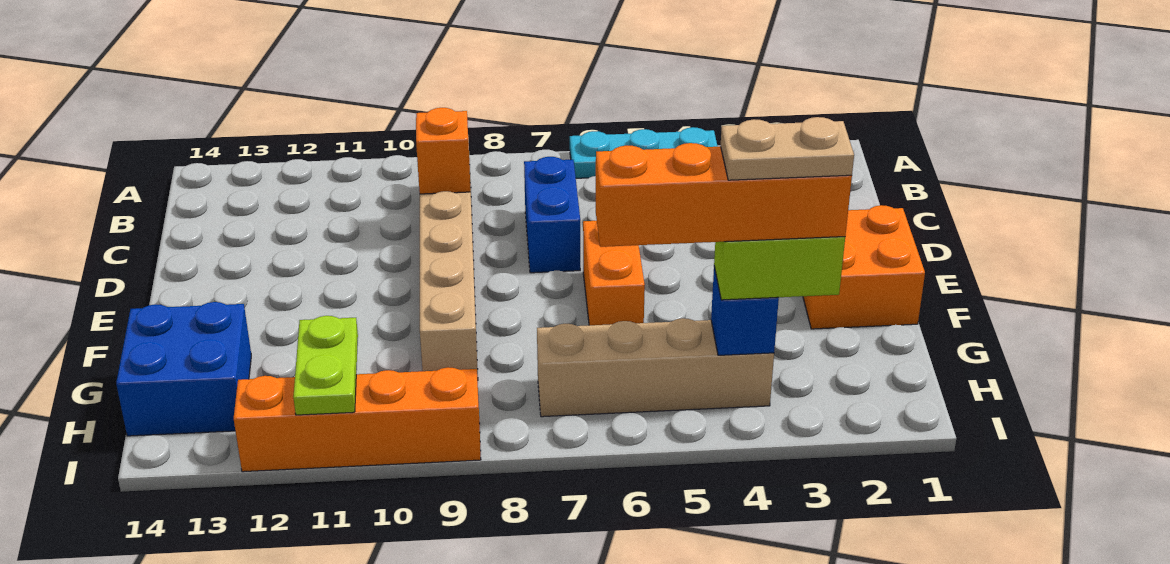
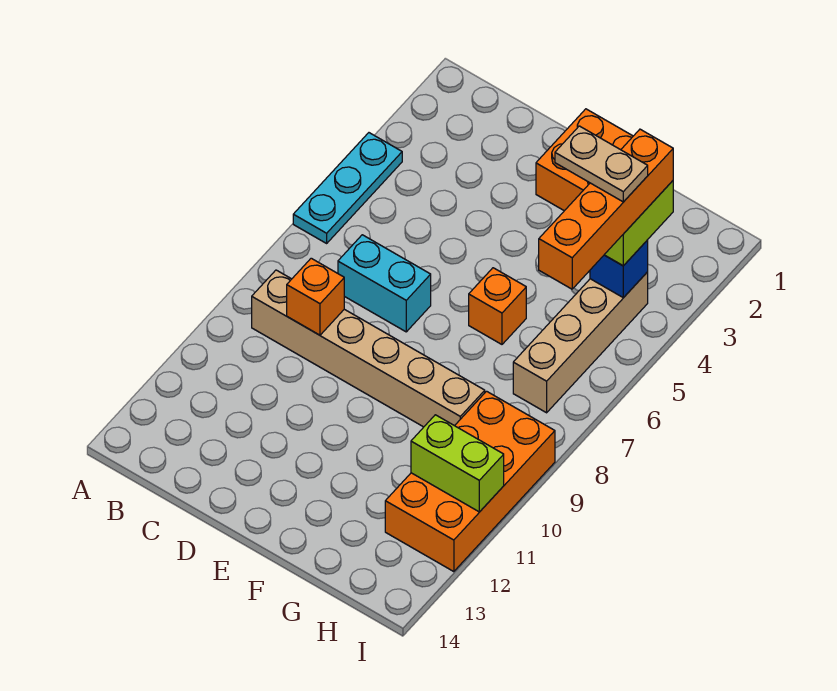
blue 1x2 brick [524,157,580,273] -> cyan 1x2 brick [338,235,431,332]
orange 1x2 brick [583,221,645,325] -> orange 1x1 brick [469,268,526,344]
blue 2x2 brick [116,302,251,436] -> none
tan 1x2 plate [721,117,854,180] -> tan 1x2 plate turned to [555,126,648,202]
lime 1x2 plate [293,316,358,415] -> lime 1x2 brick [411,415,504,512]
orange 1x4 brick [234,367,481,472] -> orange 2x4 brick [385,391,555,572]

